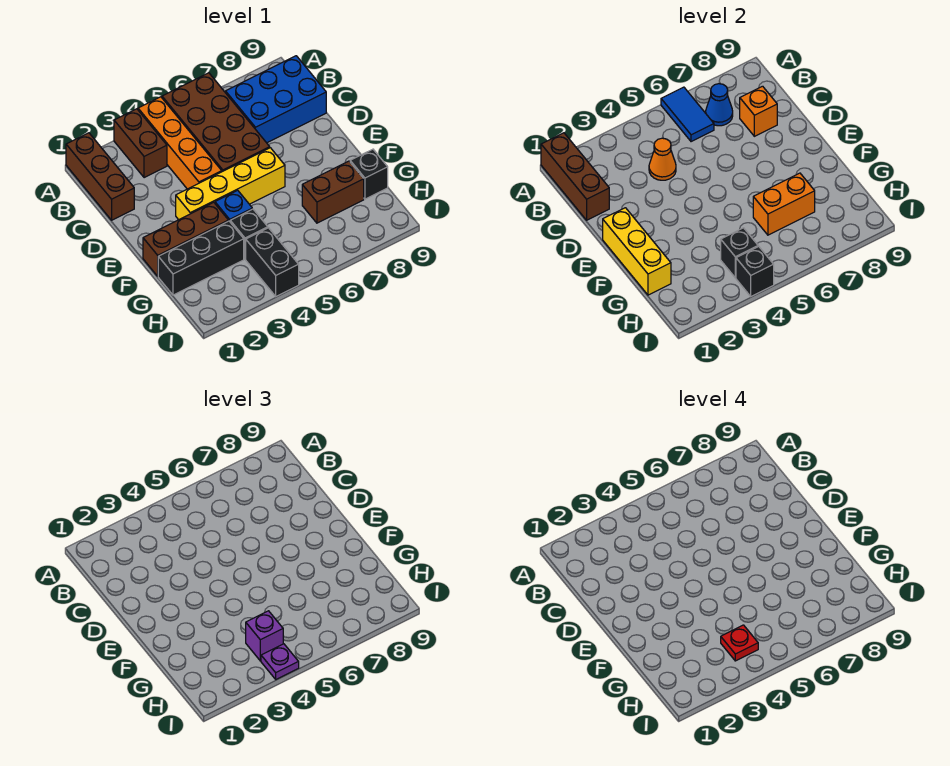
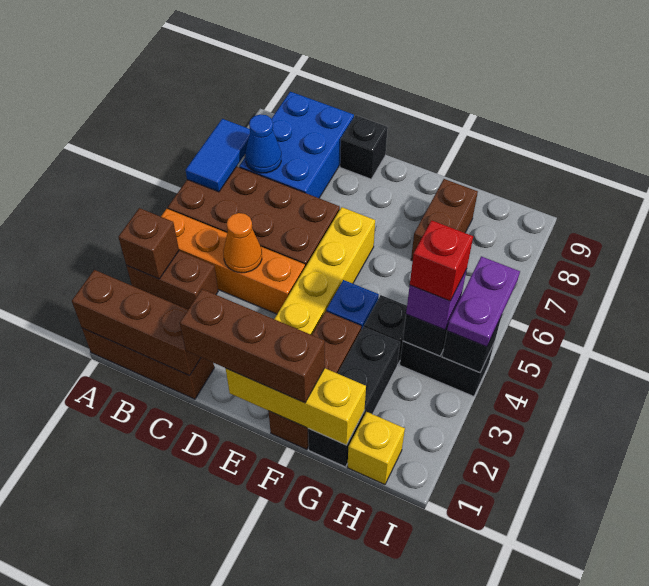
none -> brown 1x1 brick [118,208,179,279]
blue 1x2 tile [661,87,714,142] -> blue 1x2 tile turned to [185,119,250,192]
orange 1x1 brick [740,86,777,136] -> none
none -> brown 1x3 brick [180,289,325,403]
orange 1x2 brick [753,173,815,235] -> none
black 1x1 brick [350,149,388,199] -> black 1x1 brick moved to [340,115,388,179]
none -> yellow 1x1 brick [347,412,405,485]
red 1x1 plate [721,625,758,661] -> red 1x1 brick [410,220,473,301]
purple 1x1 plate [261,644,299,679] -> purple 1x2 plate [447,256,520,347]

